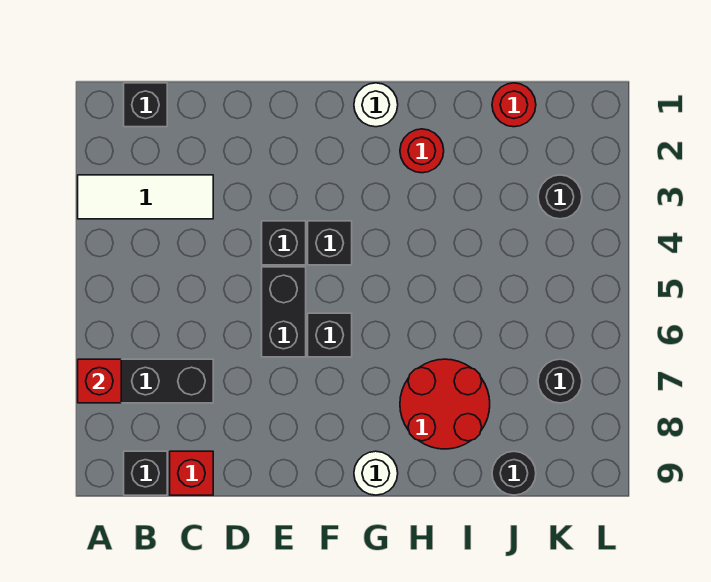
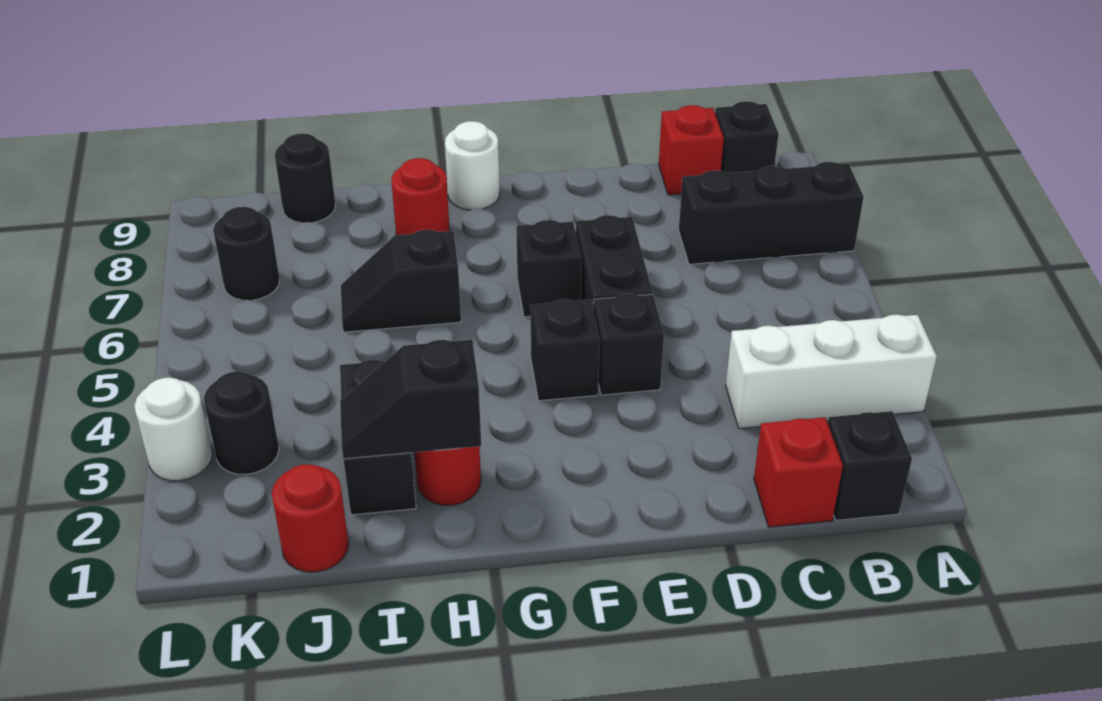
white 1x3 tile [78,175,213,219] -> white 1x3 brick [726,315,937,429]
red 1x1 brick [78,359,121,403] -> red 1x1 brick moved to [754,417,843,527]
white 1x1 round brick [354,83,398,127] -> white 1x1 round brick moved to [134,377,213,481]
none -> black 1x2 slope [340,340,481,459]
none -> black 1x2 slope [341,230,461,332]
red 2x2 round brick [400,359,490,449] -> red 1x1 round brick [391,158,450,235]
none -> black 1x2 brick [340,360,416,515]

